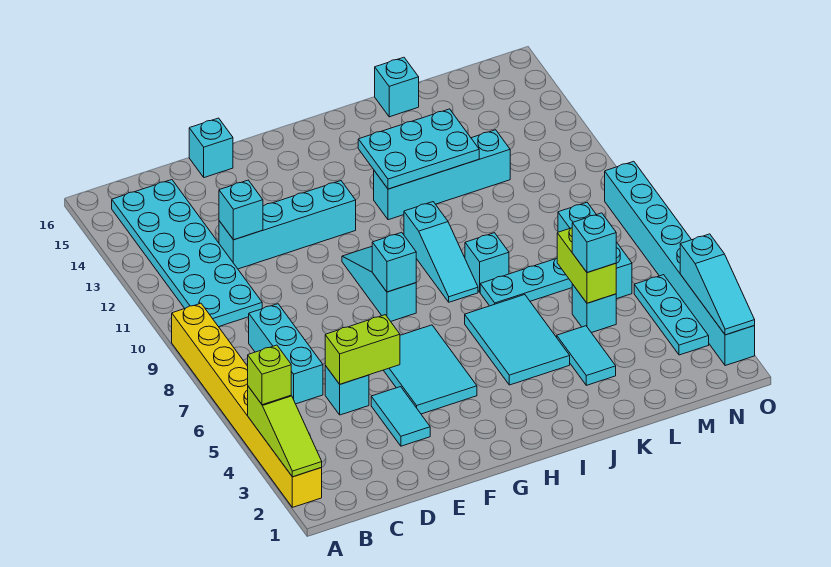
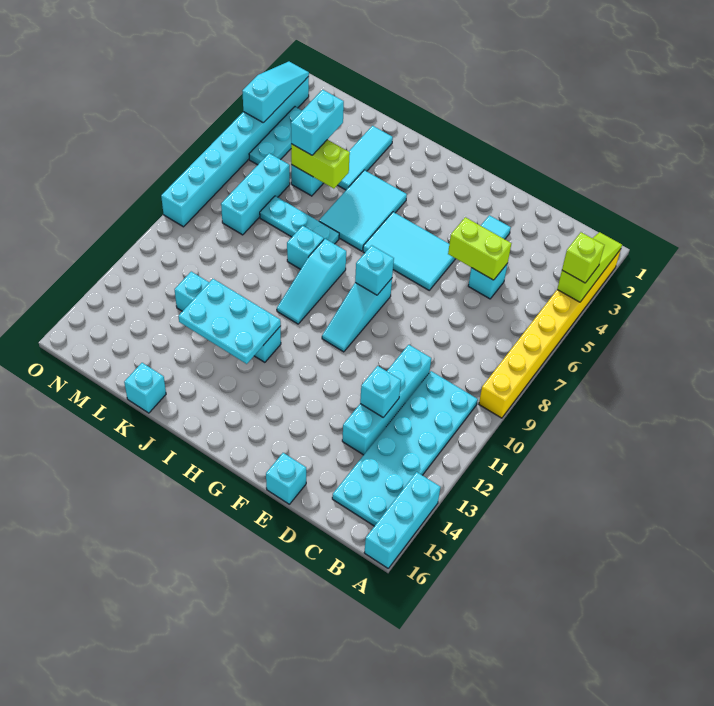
cyan 1x3 brick [249,304,323,404] -> cyan 1x3 brick moved to [364,472,440,568]
cyan 1x4 brick [219,181,356,269] -> cyan 1x4 brick turned to [342,345,431,455]
cyan 2x3 tile [384,325,477,414] -> cyan 2x3 tile turned to [363,212,456,290]
cyan 1x3 slope [404,202,478,302] -> cyan 1x3 slope turned to [277,239,346,324]
cyan 1x2 tile [557,326,616,385] -> cyan 1x3 tile [338,126,393,190]
lime 1x2 brick [557,228,616,303] -> lime 1x2 brick turned to [291,140,350,189]
cyan 1x1 brick [572,213,616,273] -> cyan 1x2 brick [291,90,344,155]

